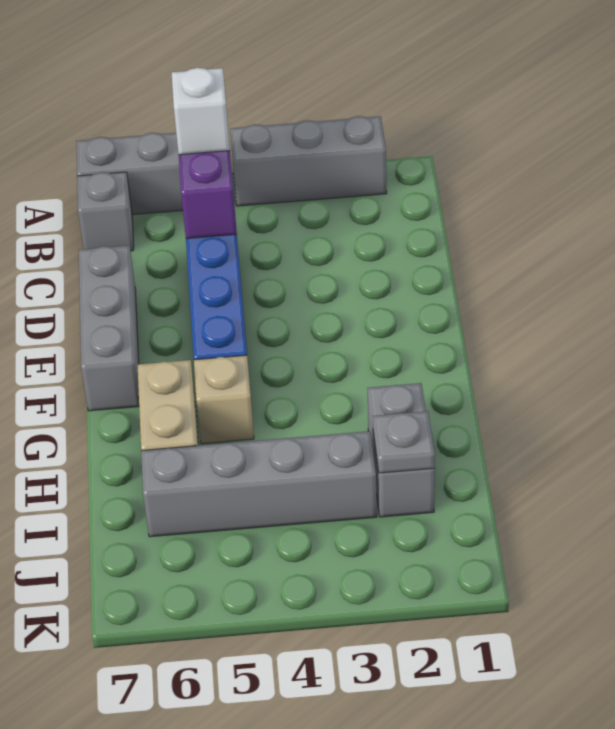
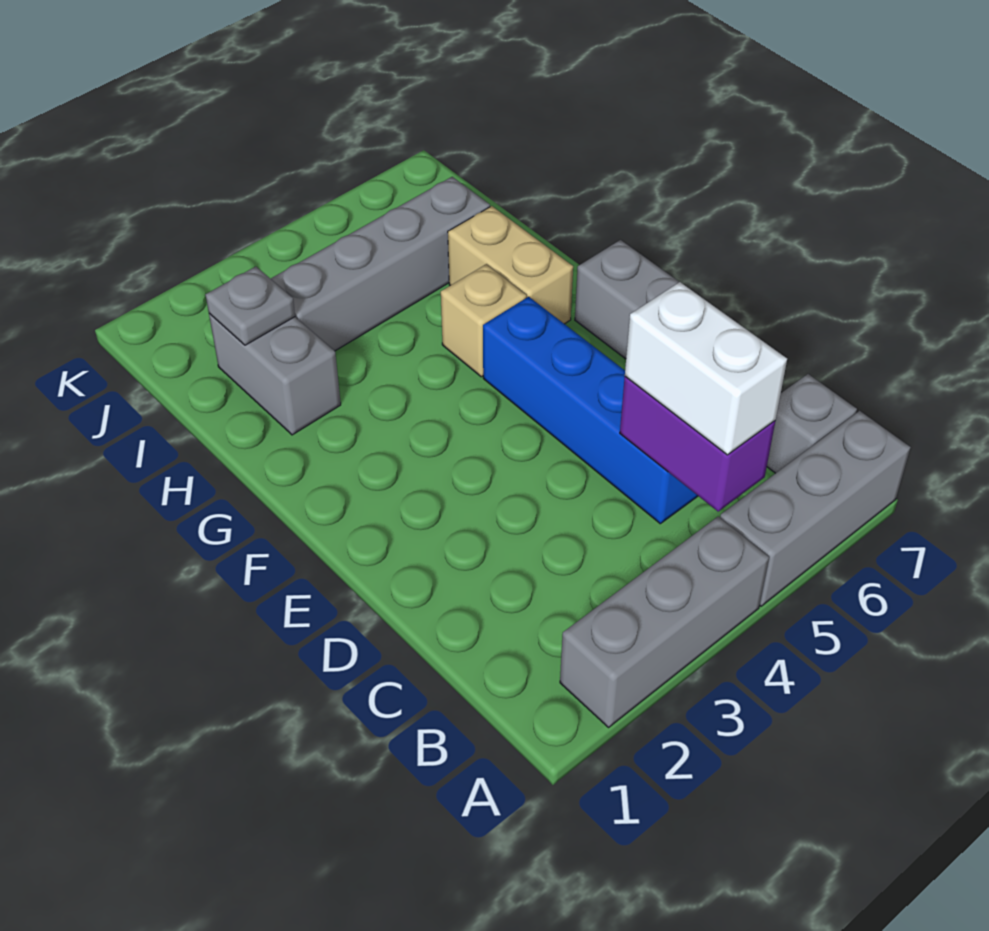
white 1x1 brick [172,68,230,155] -> white 1x2 brick [625,282,787,455]

